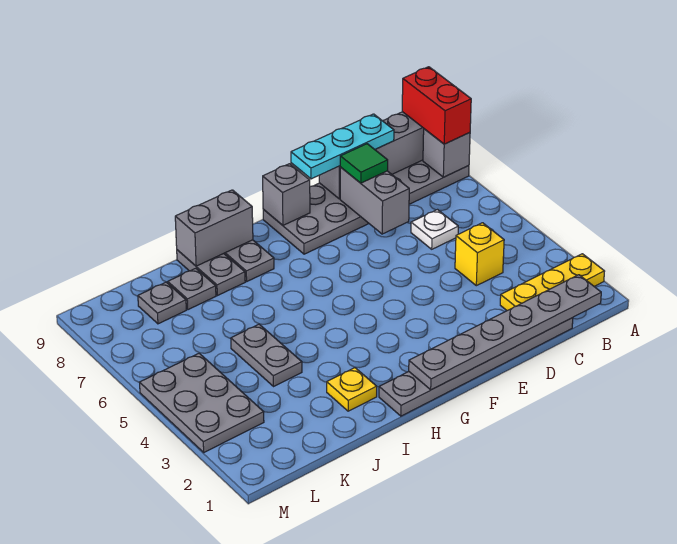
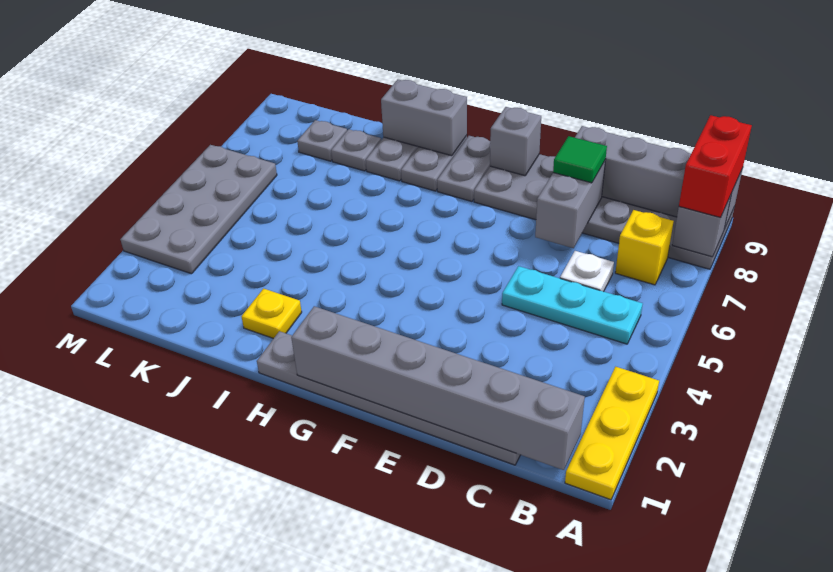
yellow 1x3 plate [500,254,605,311] -> yellow 1x3 plate turned to [565,367,659,500]
grey 1x6 plate [409,275,601,390] -> grey 1x6 brick [291,306,585,470]
yellow 1x1 brick [455,223,504,286] -> yellow 1x1 brick moved to [615,210,674,285]
cyan 1x3 plate [291,114,394,179] -> cyan 1x3 plate moved to [502,266,643,344]
grey 1x2 plate [231,324,302,387] -> grey 1x2 plate moved to [437,136,490,202]
grey 2x3 plate [140,353,264,452] -> grey 2x4 plate [120,145,277,274]

